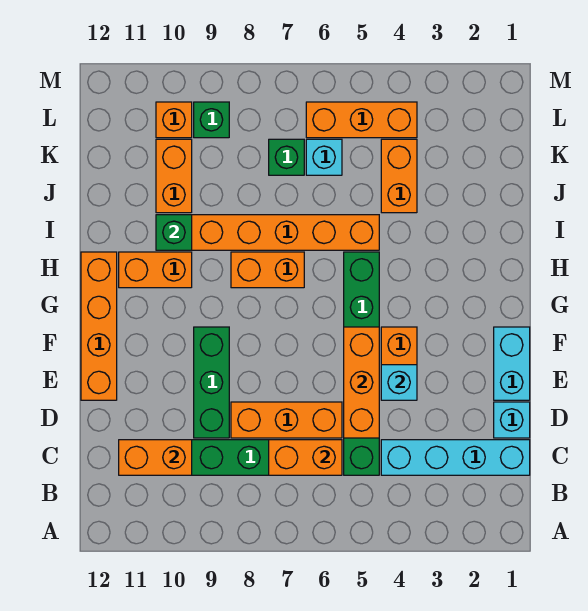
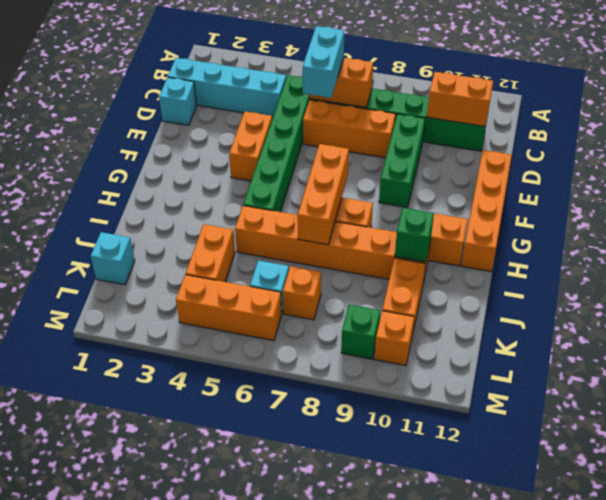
orange 1x3 brick [344,327,379,438] -> orange 1x3 brick moved to [298,144,349,245]
cyan 1x2 brick [494,327,530,400] -> cyan 1x2 brick moved to [303,26,344,98]
cyan 1x1 brick [381,365,417,400] -> cyan 1x1 brick moved to [91,232,135,285]
green 1x1 brick [269,139,304,175] -> orange 1x1 brick [283,266,321,320]

